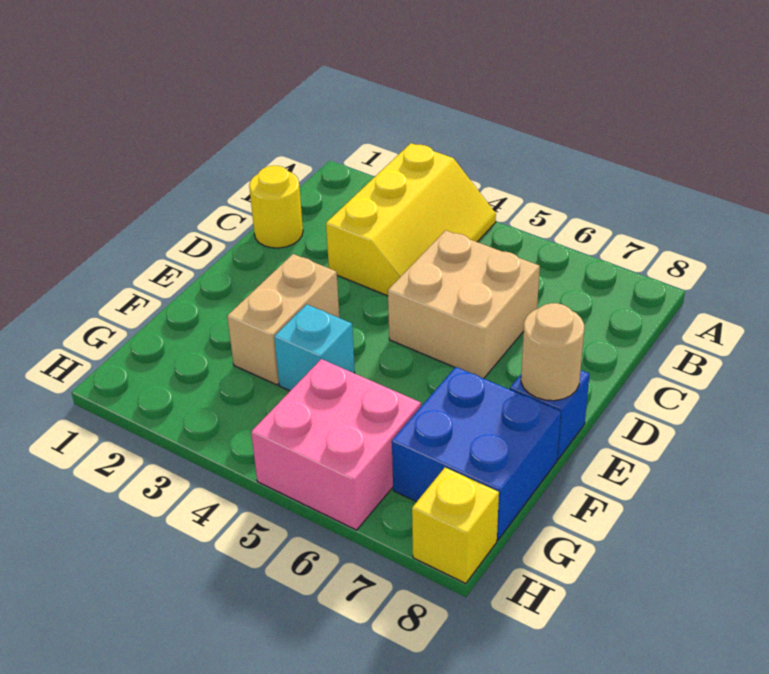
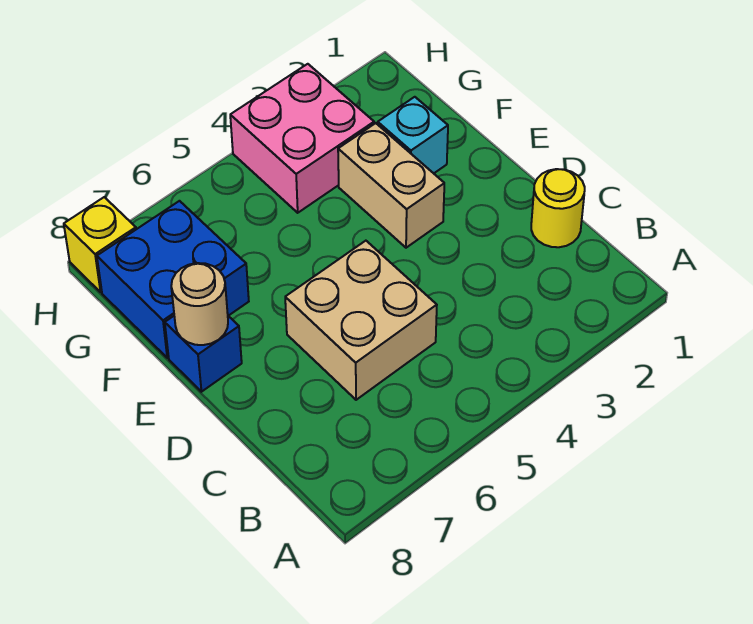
yellow 2x3 slope [326,143,496,296] -> none
cyan 1x1 brick [274,304,355,391] -> cyan 1x1 brick moved to [378,97,448,173]
pink 2x2 brick [251,359,421,530] -> pink 2x2 brick moved to [230,64,374,213]

